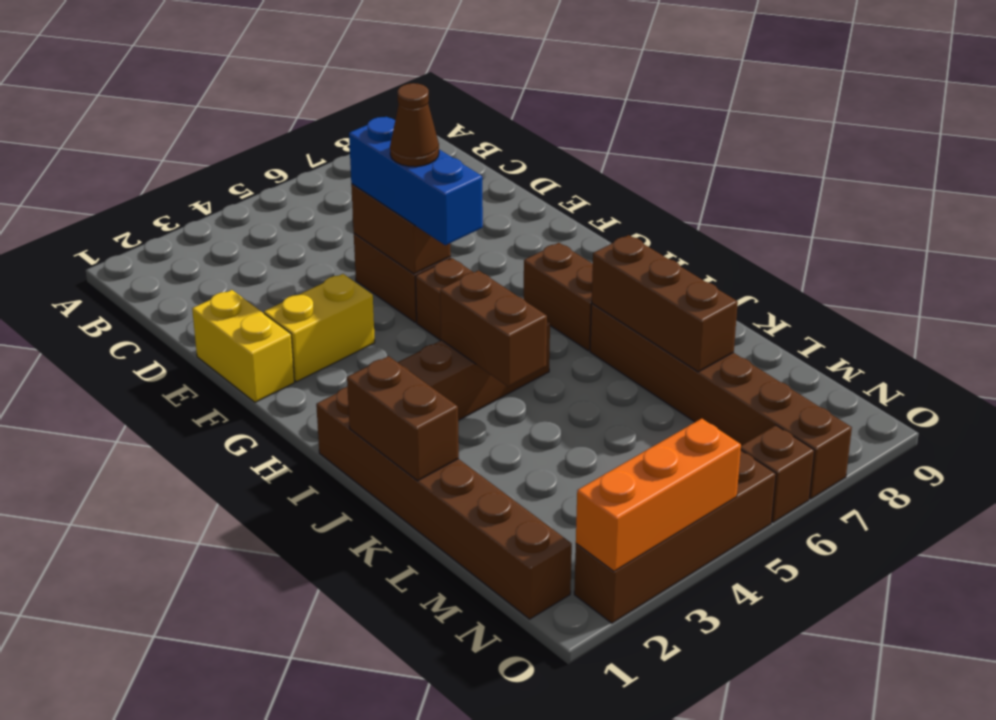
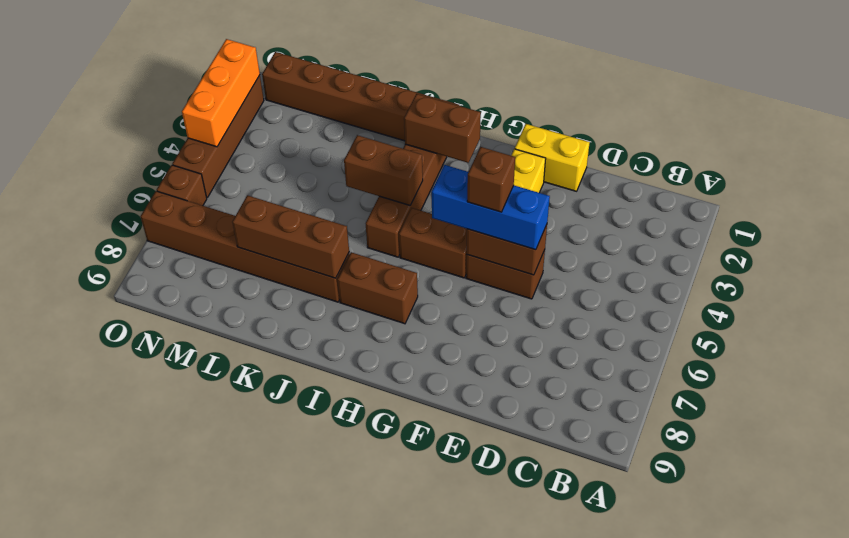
brown 1x1 cone [390,83,439,167] -> brown 1x1 brick [467,147,515,212]
brown 1x2 brick [347,356,459,481] -> brown 1x2 brick moved to [404,94,481,163]

